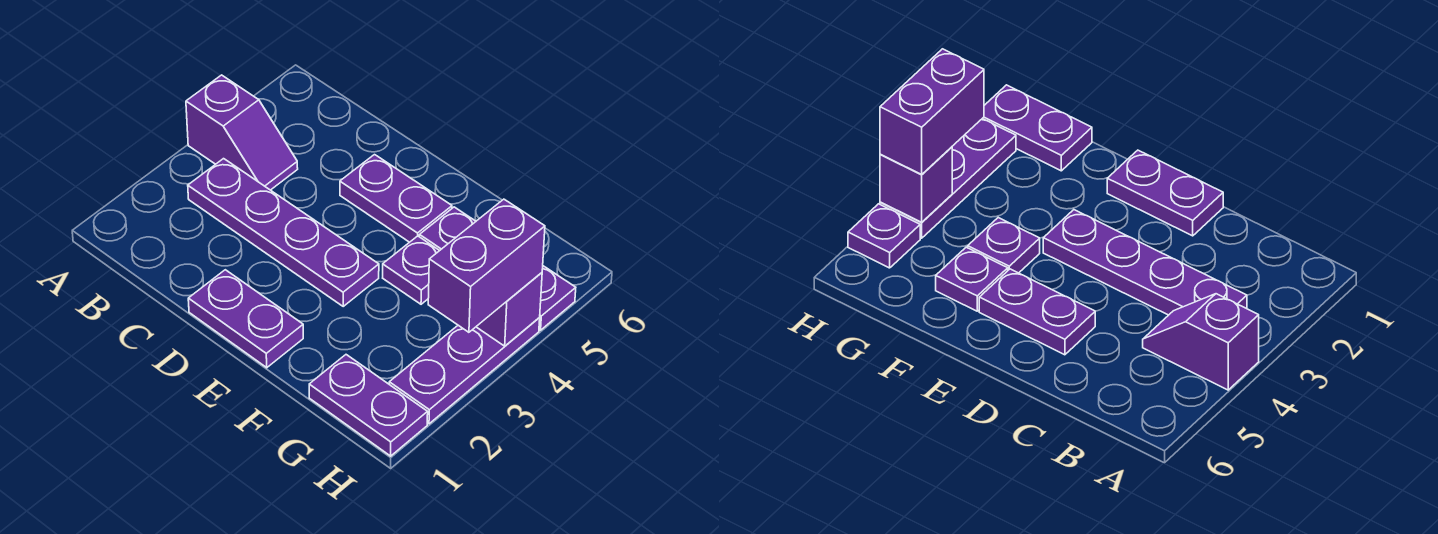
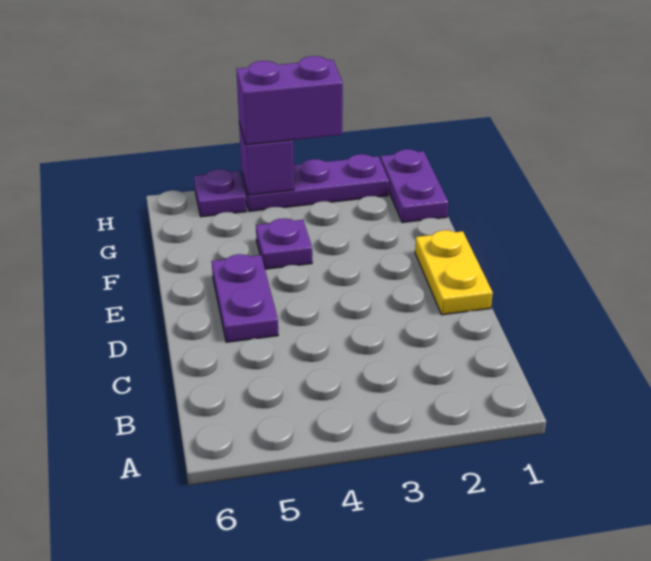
purple 1x2 slope [186,75,298,190] -> none
purple 1x4 plate [188,159,379,306] -> none
purple 1x2 plate [188,270,303,368] -> yellow 1x2 plate [415,230,493,315]
purple 1x1 plate [419,207,476,251] -> none

